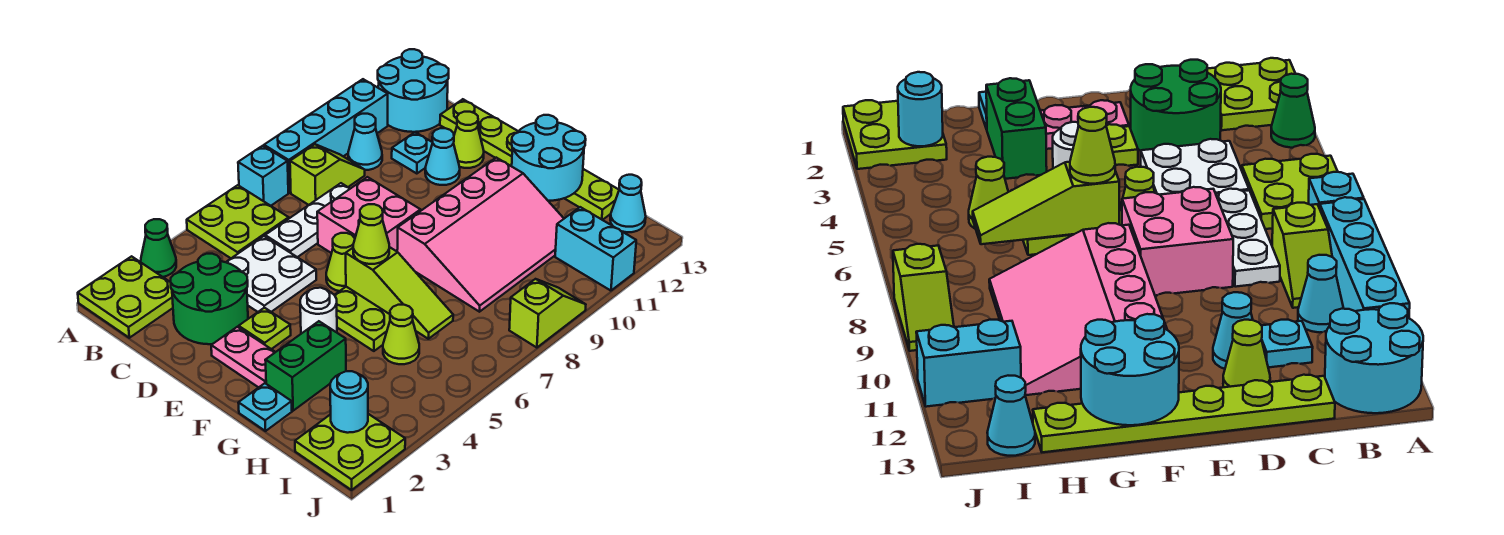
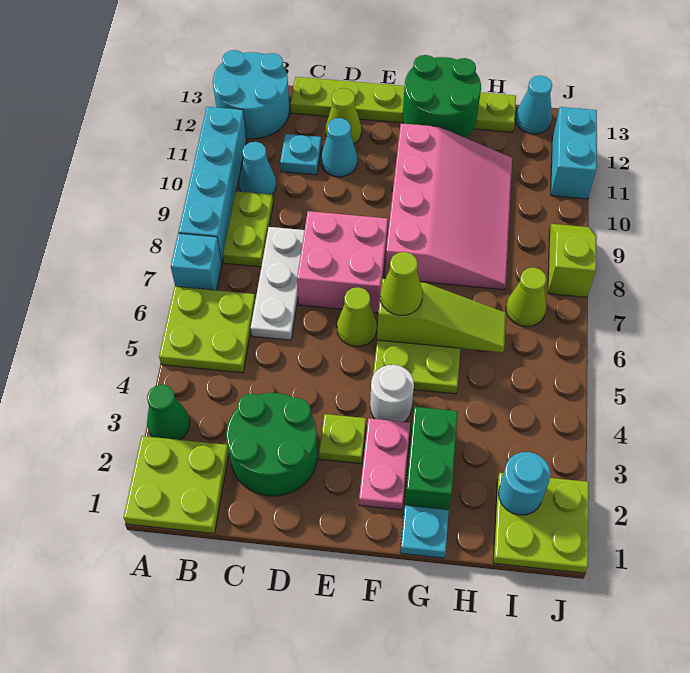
lime 1x2 slope [290,144,365,205] -> lime 1x2 plate [223,191,273,267]
white 2x2 plate [226,236,316,312] -> none
pink 1x2 plate [211,327,275,387] -> pink 1x2 plate turned to [359,418,410,510]
cyan 2x2 round brick [512,115,586,201] -> green 2x2 round brick [403,55,481,138]
lime 1x1 cone [383,305,419,364] -> lime 1x1 cone moved to [506,267,547,327]
cyan 1x2 brick [555,207,636,291] -> cyan 1x2 brick turned to [551,107,597,199]

